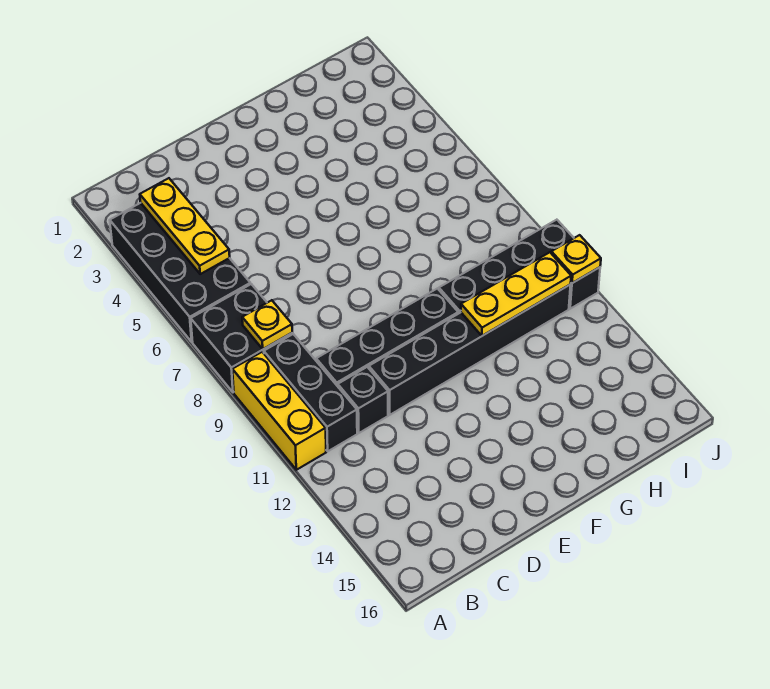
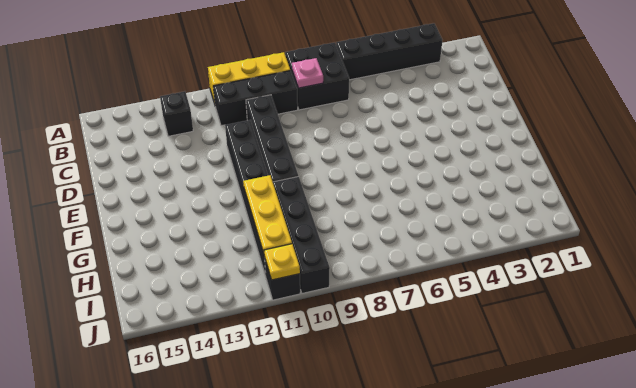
black 2x4 brick [110,203,250,342] -> black 1x4 brick [336,23,442,80]
yellow 1x3 plate [140,178,230,274] -> none
yellow 1x1 plate [242,300,292,349] -> pink 1x1 plate [292,58,323,88]
black 1x1 brick [338,367,388,433] -> black 1x1 brick moved to [160,91,193,136]

